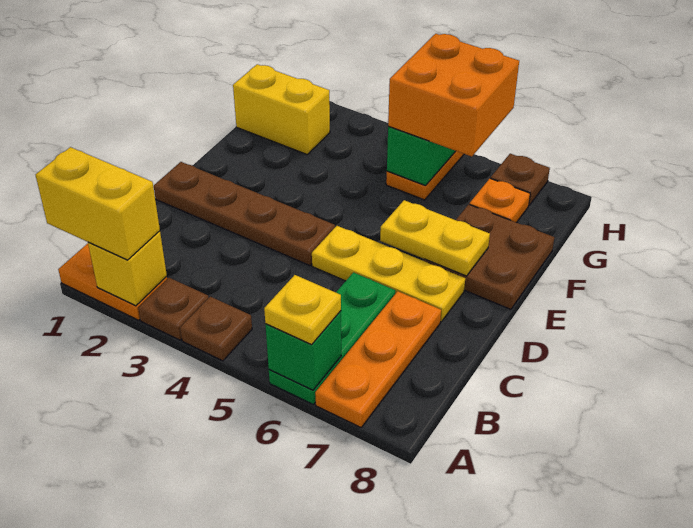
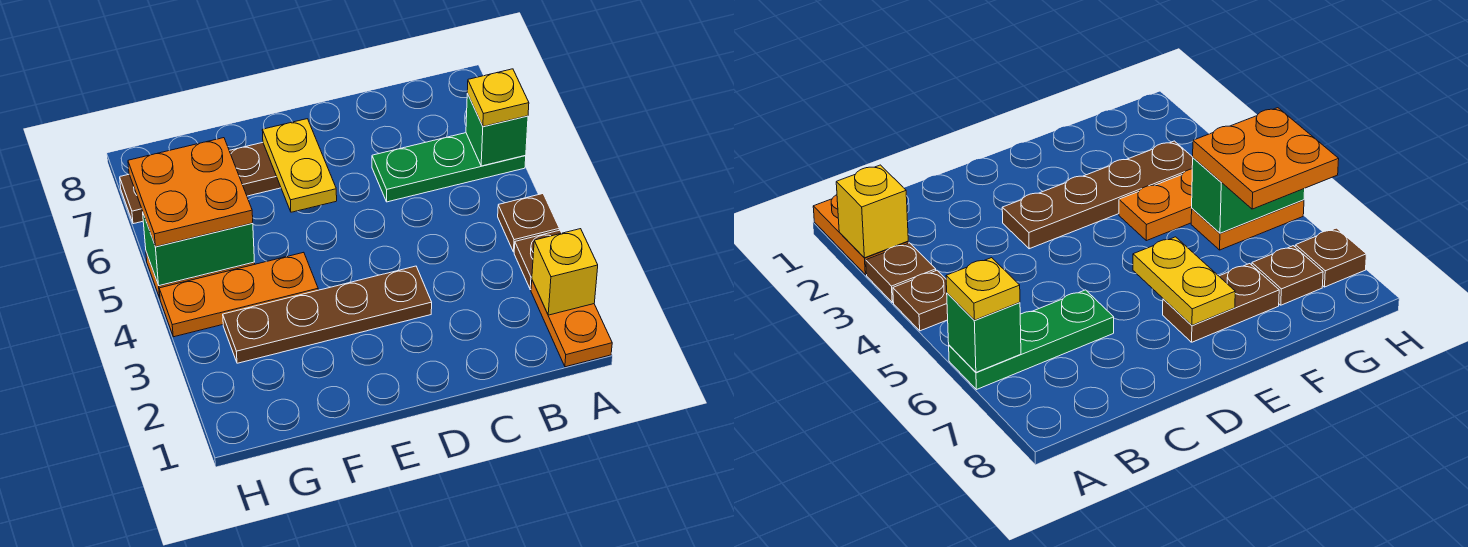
yellow 1x2 brick [36,147,160,260] -> none
orange 1x3 plate [315,291,441,427] -> orange 1x3 plate moved to [159,252,318,337]
brown 1x4 plate [154,162,335,266] -> brown 1x4 plate turned to [223,266,432,363]
yellow 1x3 plate [312,226,465,322] -> none
brown 2x2 plate [424,204,554,309] -> brown 1x2 plate [229,143,281,196]
yellow 1x2 brick [233,64,330,154] -> none
orange 2x2 brick [388,34,519,157] -> orange 2x2 plate [128,138,253,247]
orange 1x1 plate [469,178,530,223] -> brown 1x1 plate [1252,246,1323,305]

